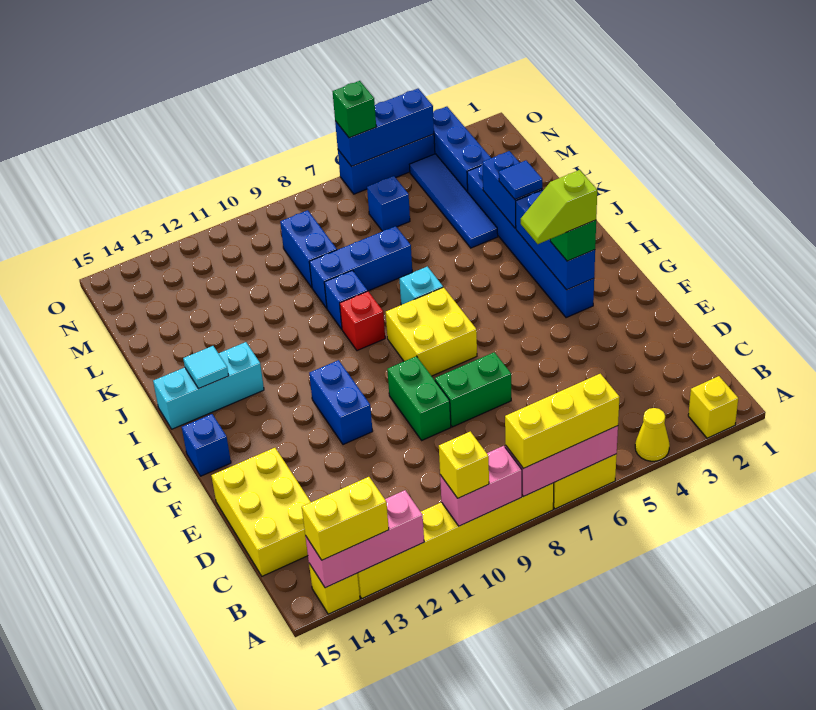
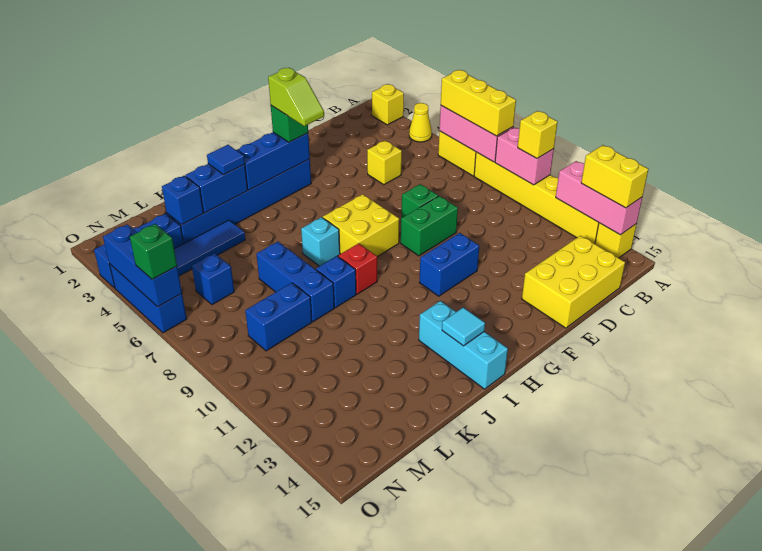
none -> yellow 1x1 brick [367,141,402,185]
green 1x2 brick [435,352,511,427] -> green 1x1 brick [402,184,438,217]
blue 1x1 brick [182,414,231,476] -> blue 1x1 brick moved to [162,176,203,225]

